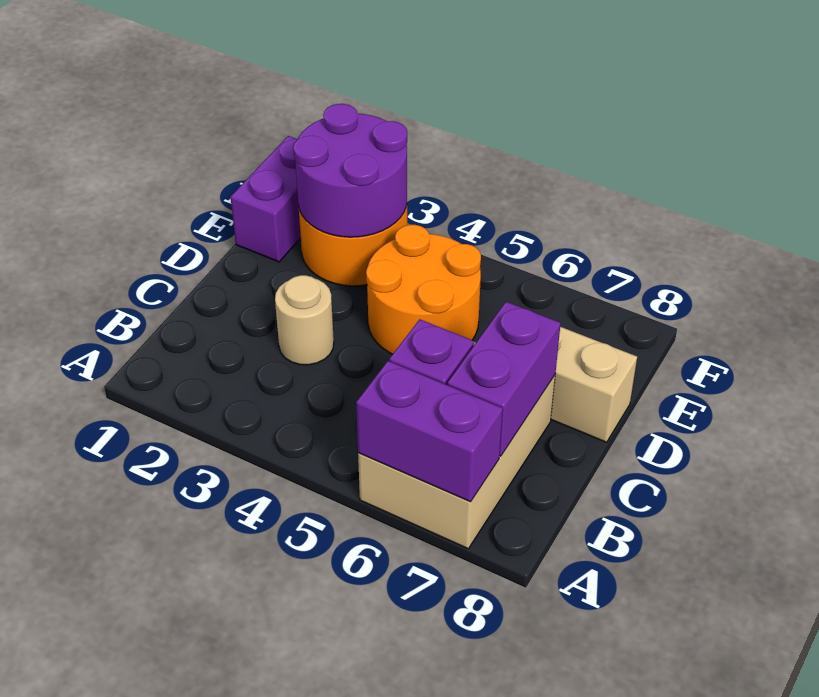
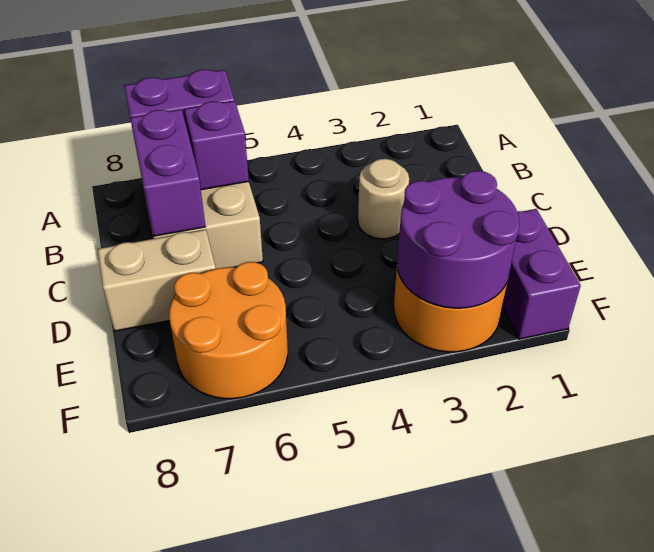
orange 2x2 round brick [366,225,481,354] -> orange 2x2 round brick moved to [169,262,288,399]

